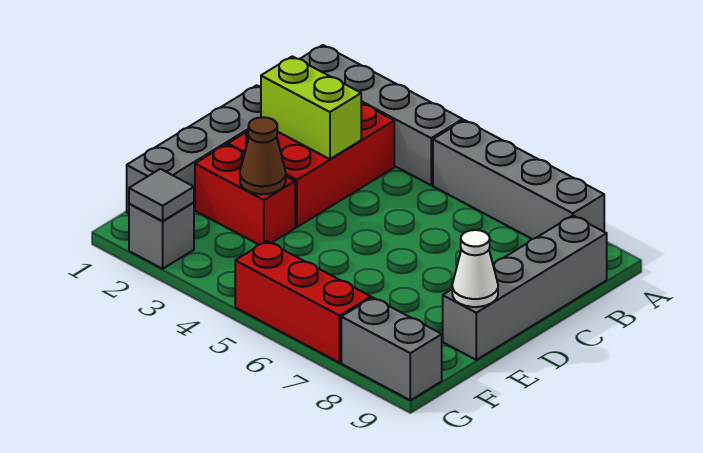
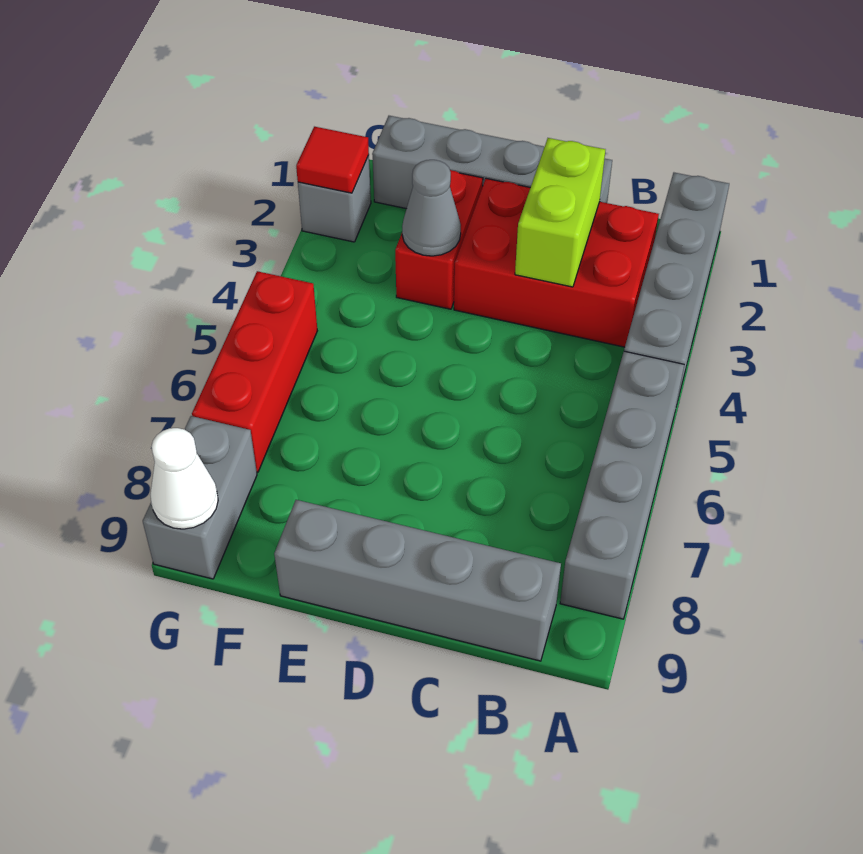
brown 1x1 cone [240,117,286,194] -> grey 1x1 cone [402,160,461,256]
white 1x1 cone [452,230,498,307] -> white 1x1 cone moved to [150,428,218,529]
grey 1x1 tile [129,169,194,221] -> red 1x1 tile [296,127,369,193]

